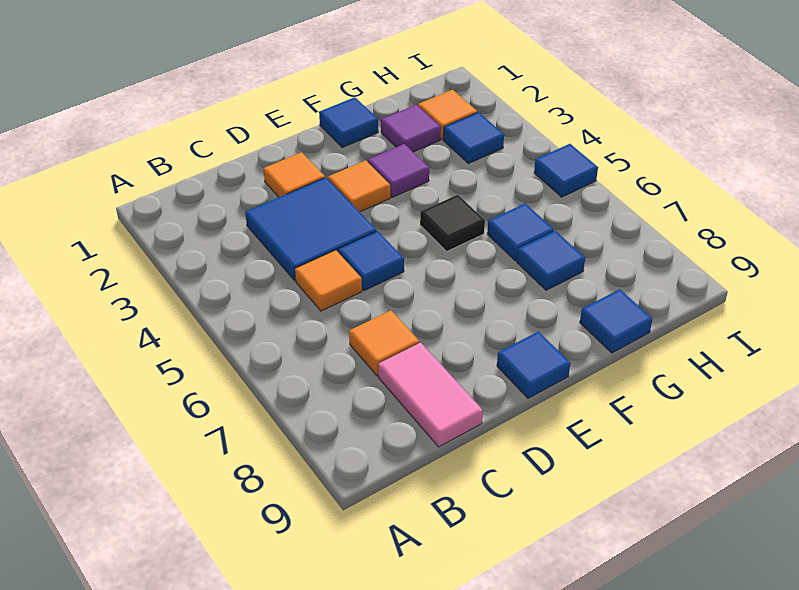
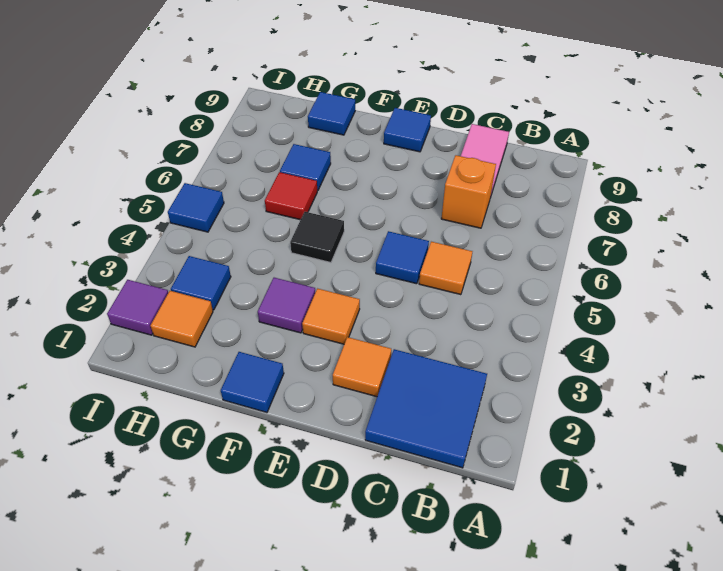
blue 2x2 tile [245,178,376,281] -> blue 2x2 tile moved to [365,349,487,468]
orange 1x1 tile [349,311,419,376] -> orange 1x1 brick [441,155,496,228]
purple 1x1 tile [381,105,441,152] -> purple 1x1 tile moved to [107,280,168,335]
blue 1x1 tile [487,204,554,261] -> red 1x1 tile [265,172,317,220]

